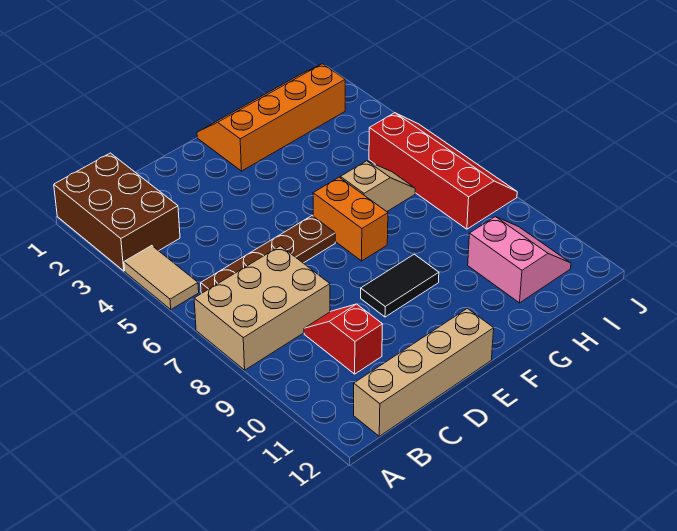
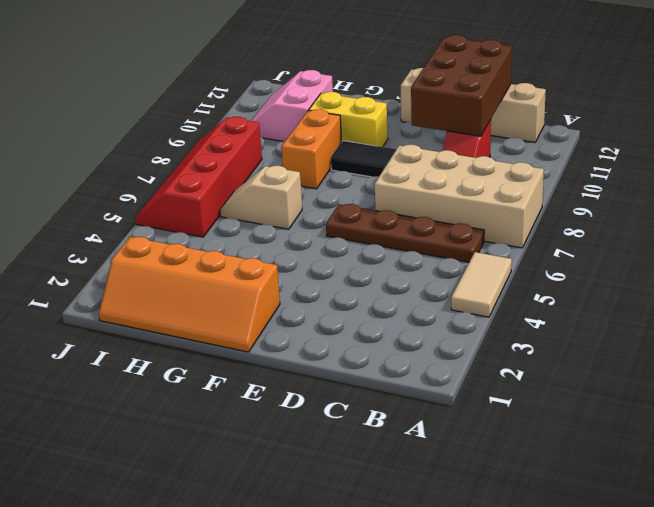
brown 2x3 brick [54,153,180,271] -> brown 2x3 brick moved to [411,35,512,136]
tan 2x3 brick [194,246,330,370] -> tan 2x4 brick [375,145,544,248]
orange 1x2 brick [313,177,388,261] -> orange 1x2 brick moved to [281,109,342,189]
none -> yellow 1x2 brick [309,92,388,147]

